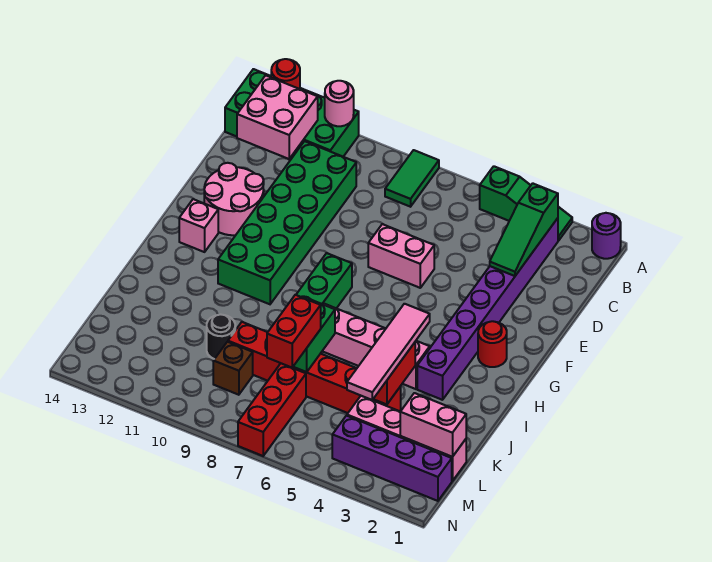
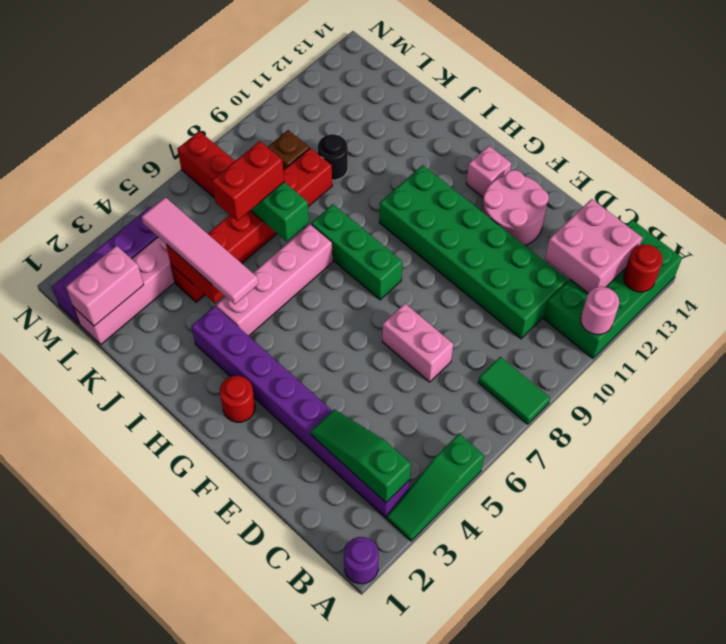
pink 1x2 brick [368,224,434,288] -> pink 1x2 brick turned to [382,304,453,382]
red 1x2 brick [267,295,321,368] -> red 1x2 brick turned to [212,141,284,221]

